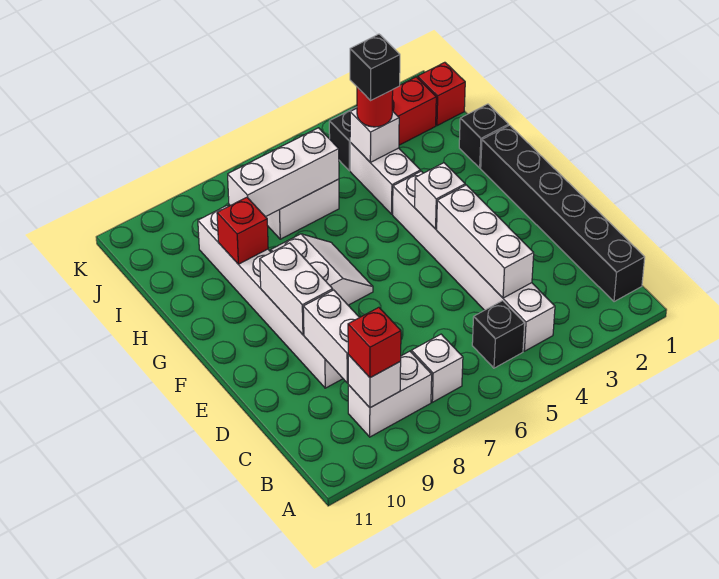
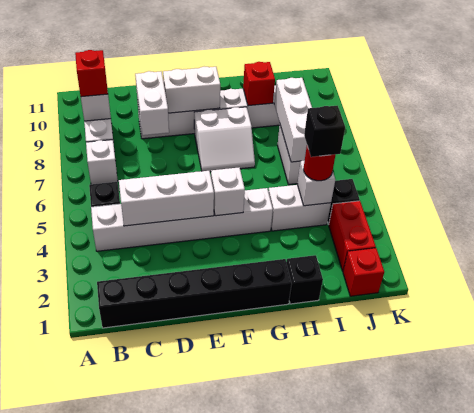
white 1x2 brick [303,290,360,383] -> white 1x2 brick turned to [135,71,169,135]

